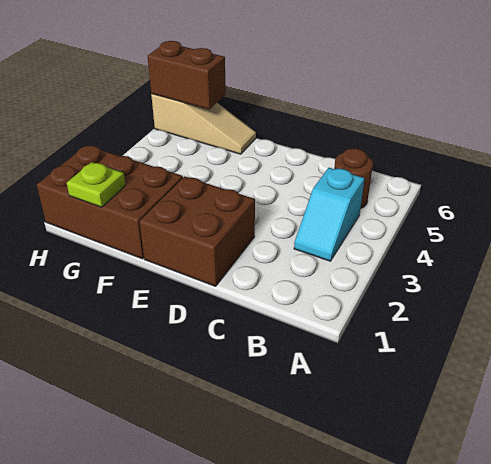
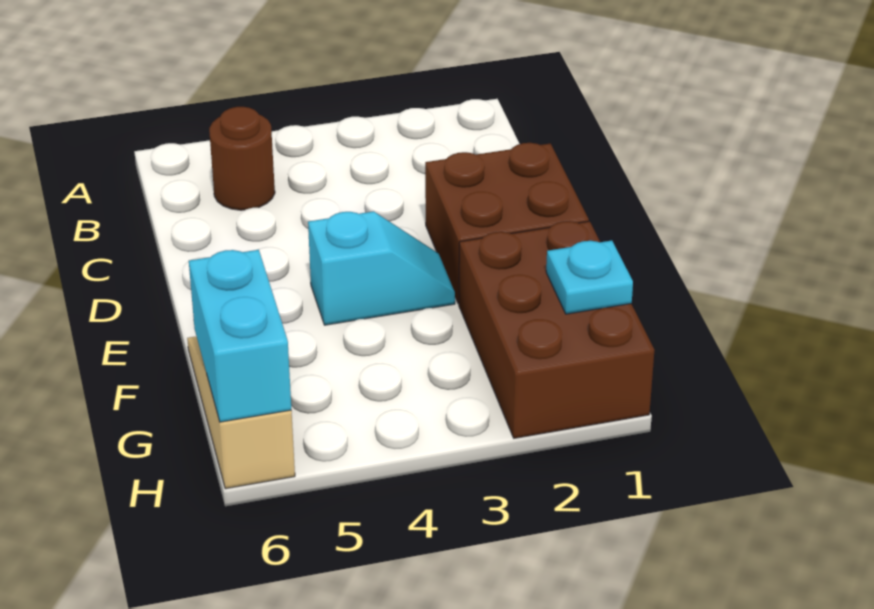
cyan 1x2 slope [294,168,365,261] -> cyan 1x2 slope moved to [308,211,455,325]
lime 1x1 plate [67,162,126,207] -> cyan 1x1 plate [546,240,633,314]
brown 1x2 brick [148,41,226,109] -> cyan 1x2 brick [189,250,291,422]

